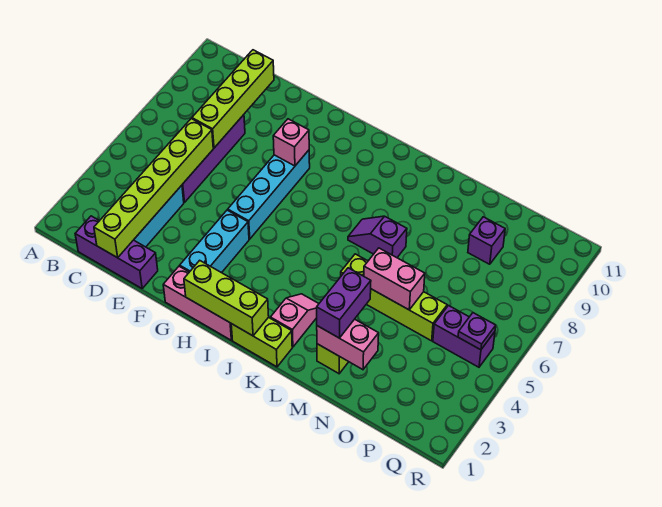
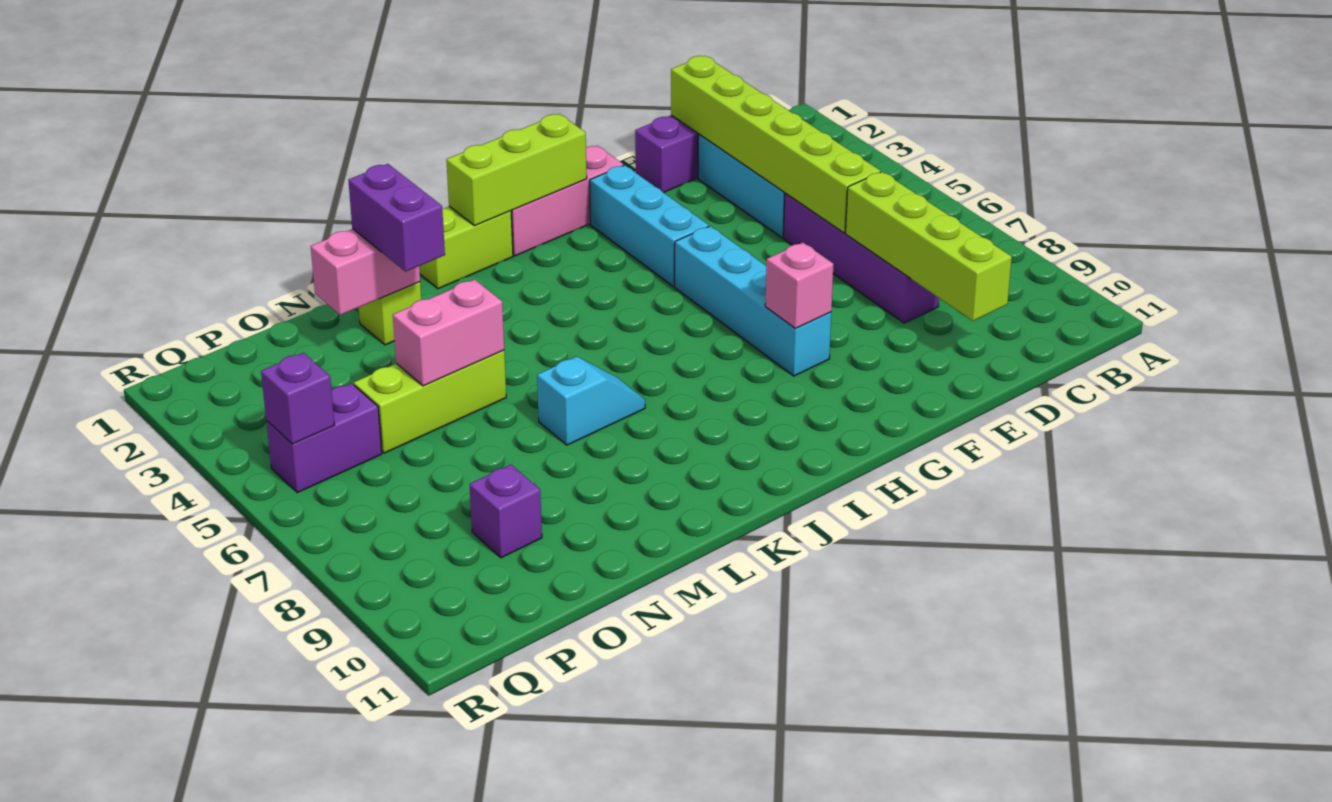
pink 1x2 slope [270,294,319,347] -> none
purple 1x2 slope [348,216,407,258] -> cyan 1x2 slope [537,357,645,445]
lime 1x4 brick [341,254,447,341] -> lime 1x3 brick [354,350,506,453]
purple 1x1 plate [458,313,496,350] -> purple 1x1 brick [261,353,334,444]

